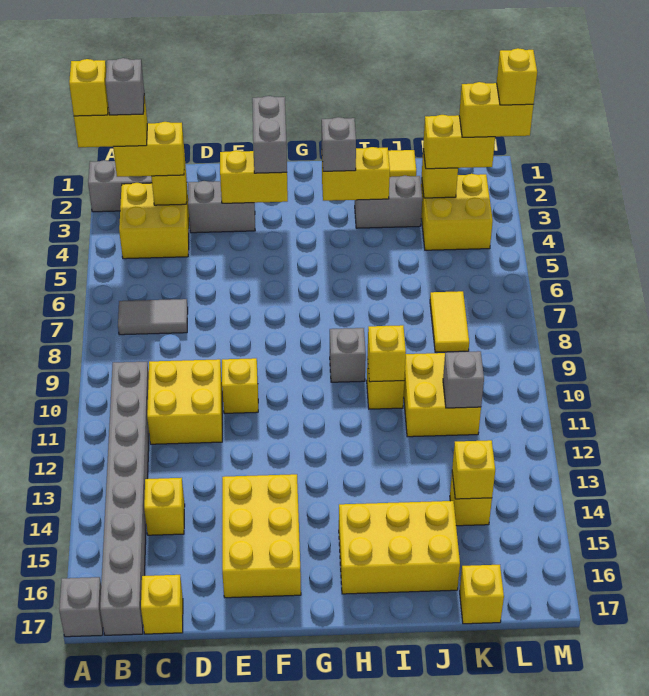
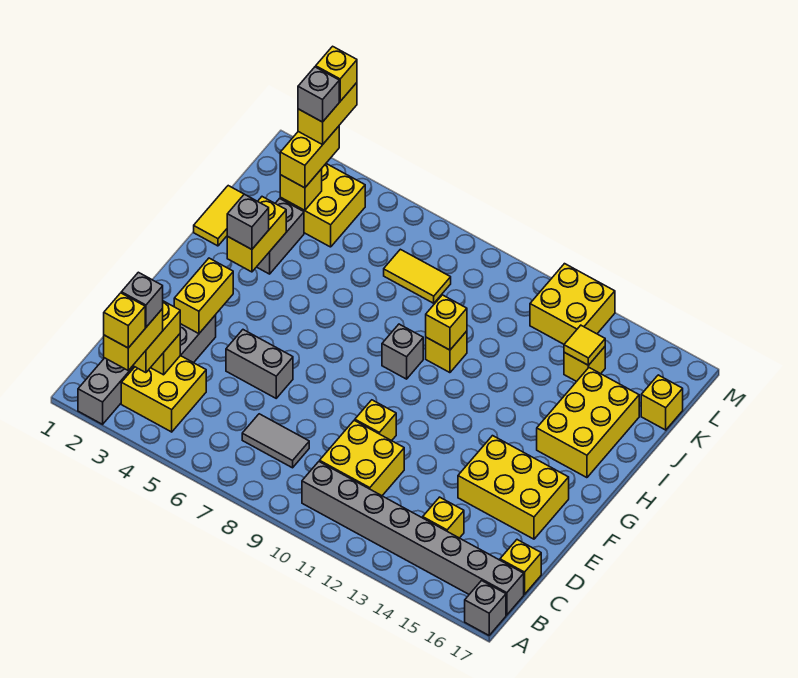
grey 1x2 tile [118,299,188,335] -> grey 1x2 tile turned to [242,414,309,468]
grey 1x2 brick [252,96,287,173] -> grey 1x2 brick moved to [226,330,293,398]
yellow 2x2 brick [404,353,481,437] -> yellow 2x2 brick moved to [530,264,615,344]
grey 1x1 brick [443,351,484,408] -> grey 1x1 brick moved to [298,67,339,122]
yellow 1x1 brick [452,440,495,499] -> yellow 1x1 tile [564,325,605,365]

